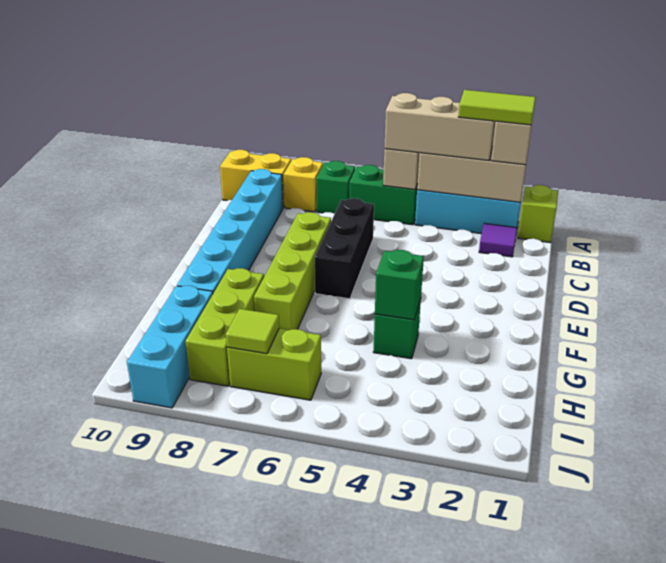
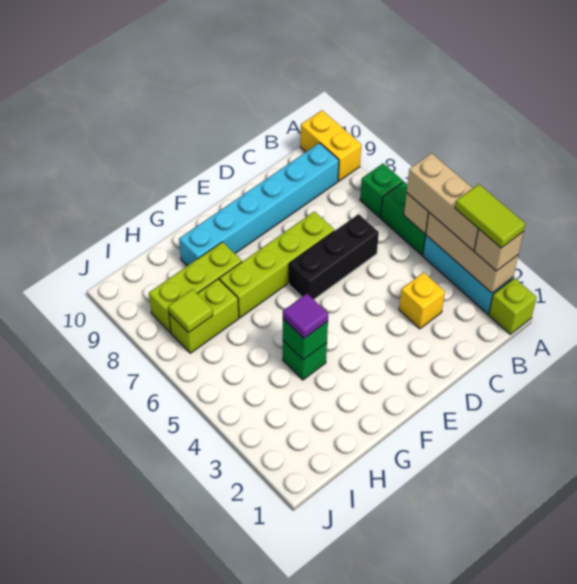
yellow 1x1 brick [284,157,323,212] -> yellow 1x1 brick moved to [399,272,445,329]
purple 1x1 tile [479,223,517,257] -> purple 1x1 tile moved to [283,294,328,338]
cyan 1x3 brick [127,286,213,408] -> none
lime 1x2 brick [227,328,321,400] -> lime 1x2 brick turned to [169,279,239,353]

